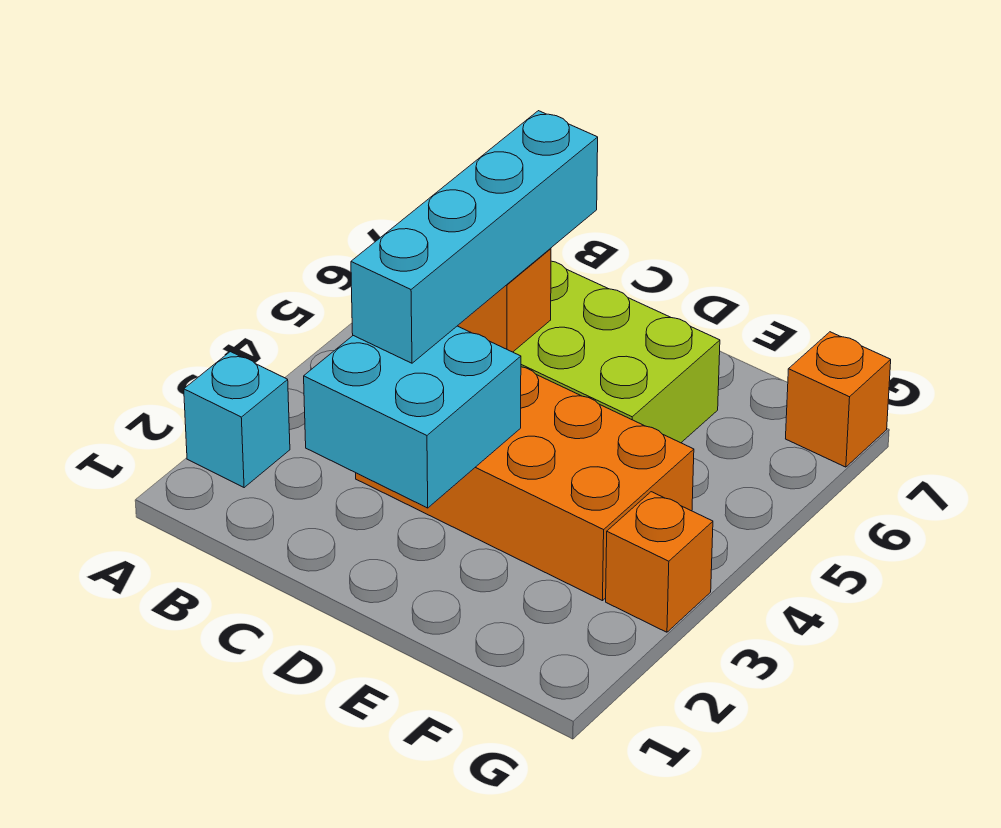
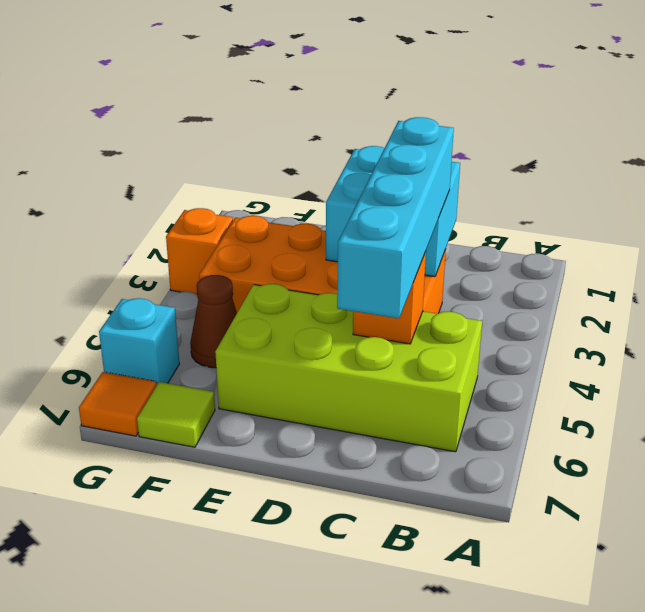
cyan 1x1 brick [184,352,290,488] -> cyan 1x1 brick moved to [99,298,179,385]
none -> brown 1x1 cone [190,275,237,368]
none -> lime 1x1 tile [137,382,215,447]
orange 1x1 brick [786,332,891,467] -> orange 1x1 tile [79,372,157,436]

